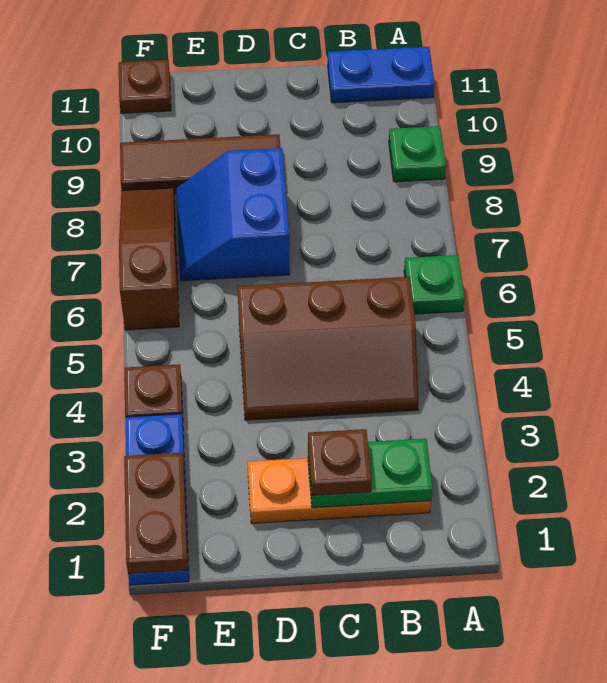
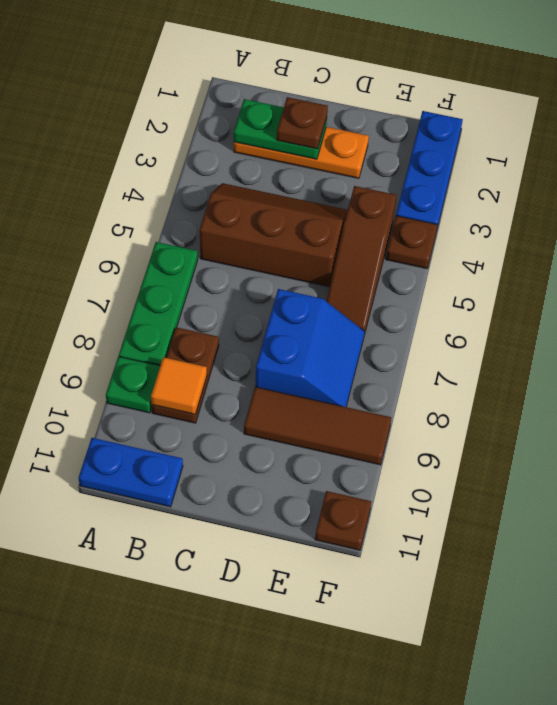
green 1x1 plate [404,255,464,314] -> green 1x3 plate [119,242,198,366]
none -> orange 1x1 tile [151,357,207,414]
brown 1x2 plate [124,453,188,574] -> brown 1x2 plate moved to [152,327,219,423]
brown 1x3 slope [119,188,179,330] -> brown 1x3 slope moved to [327,186,396,331]

